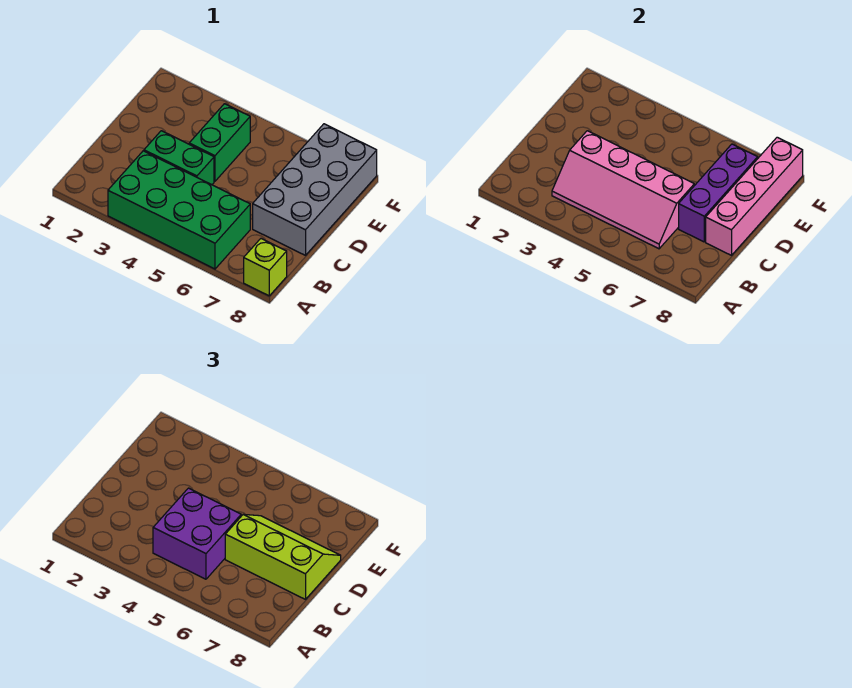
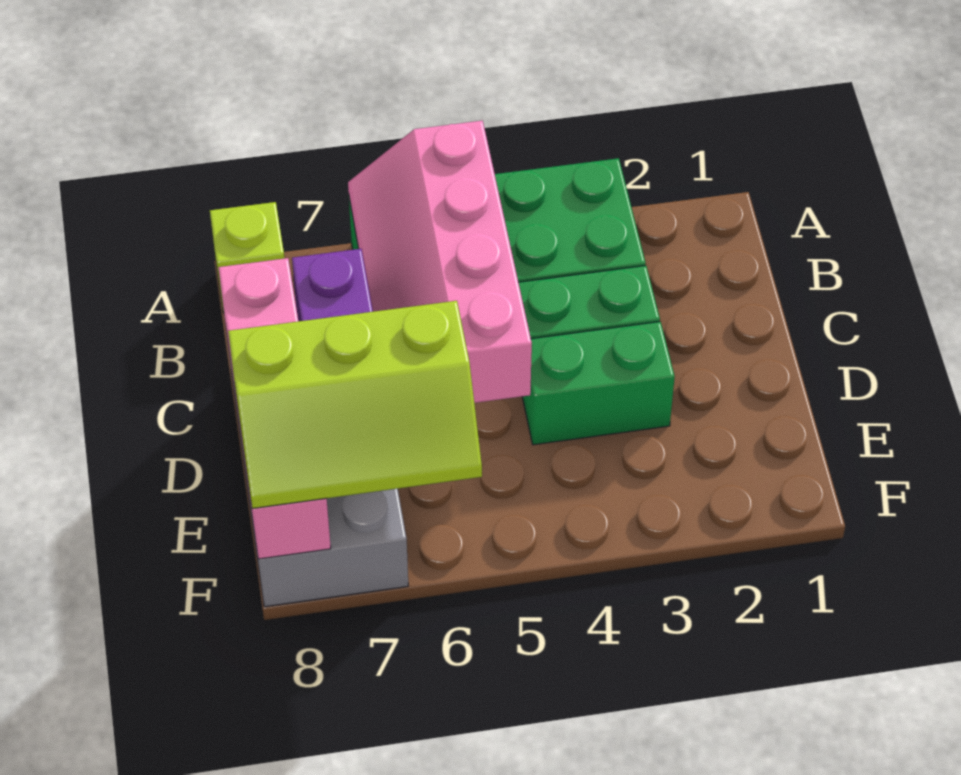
pink 2x4 slope [552,131,694,249] -> pink 2x4 slope turned to [348,121,532,403]
purple 2x2 brick [153,488,241,579] -> none
lime 2x3 slope [225,514,341,599] -> lime 2x3 slope moved to [228,301,482,509]
green 1x2 brick [189,104,250,181] -> green 1x2 brick turned to [522,322,675,445]

